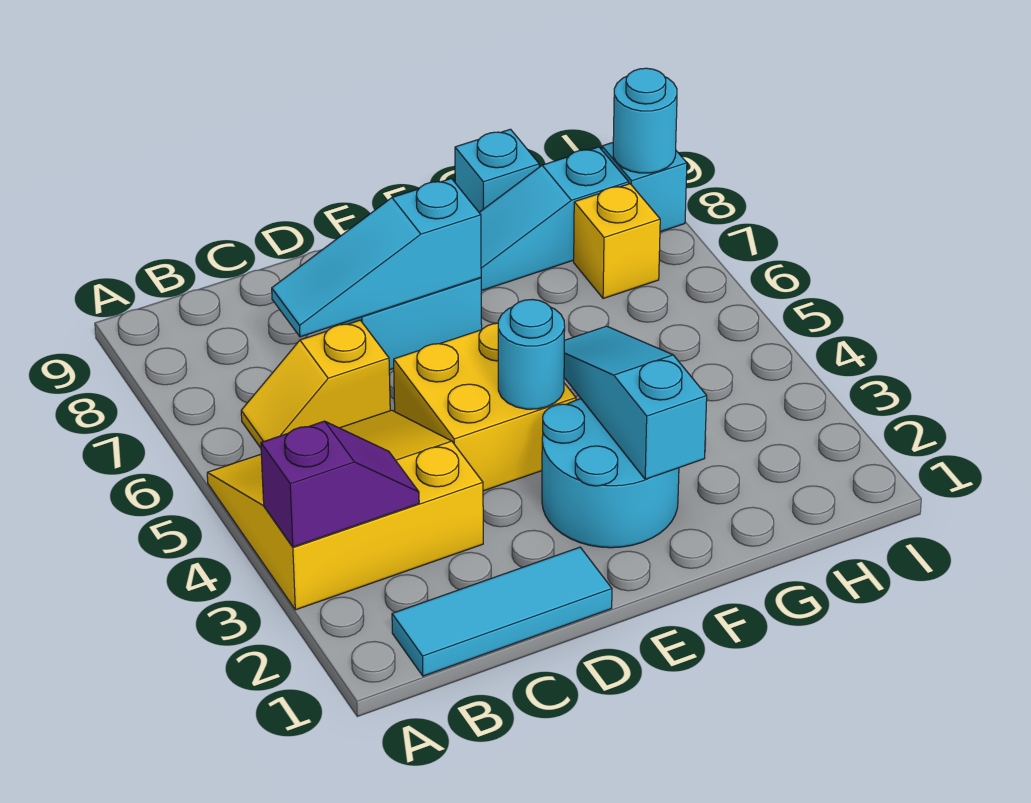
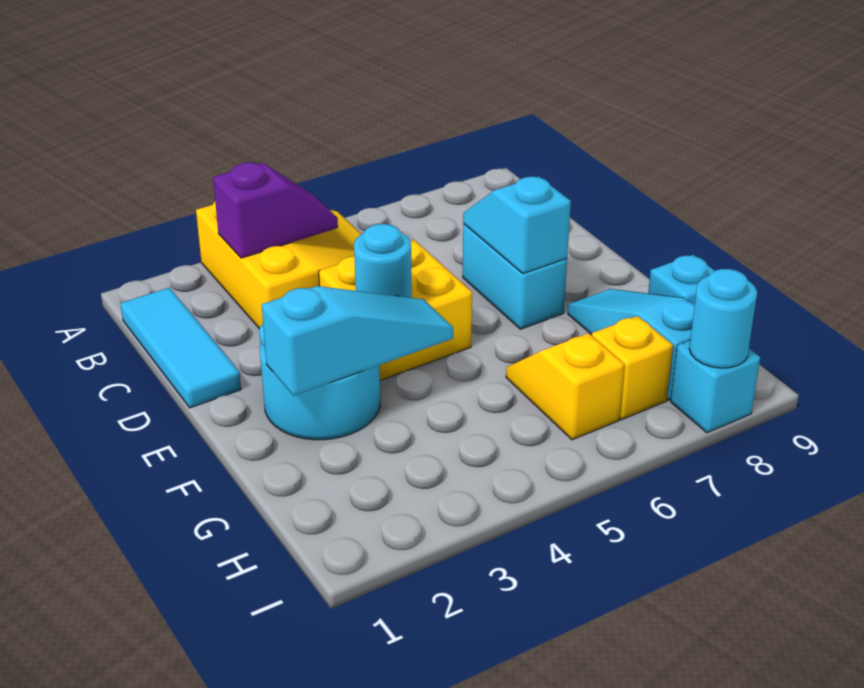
purple 1x2 slope [261,421,419,547] -> purple 1x2 slope turned to [213,163,338,258]
yellow 1x2 slope [241,320,390,448] -> yellow 1x2 slope moved to [506,333,624,440]
cyan 1x3 slope [272,179,481,337] -> cyan 1x2 slope [463,176,571,274]

